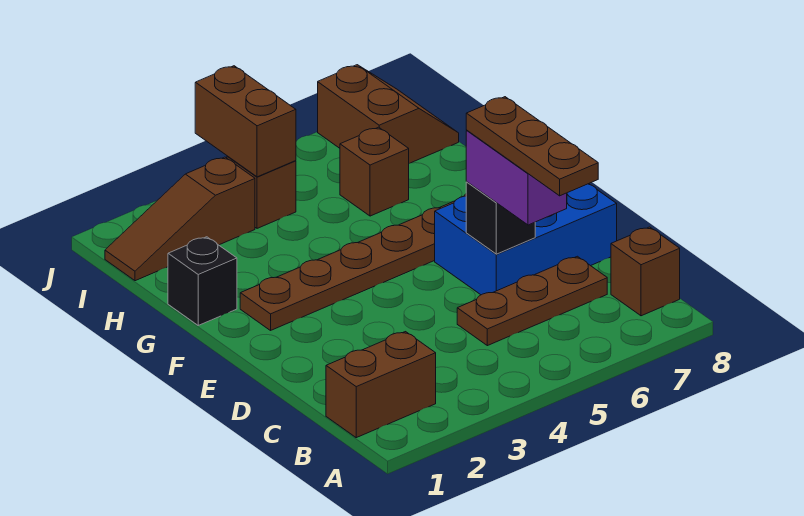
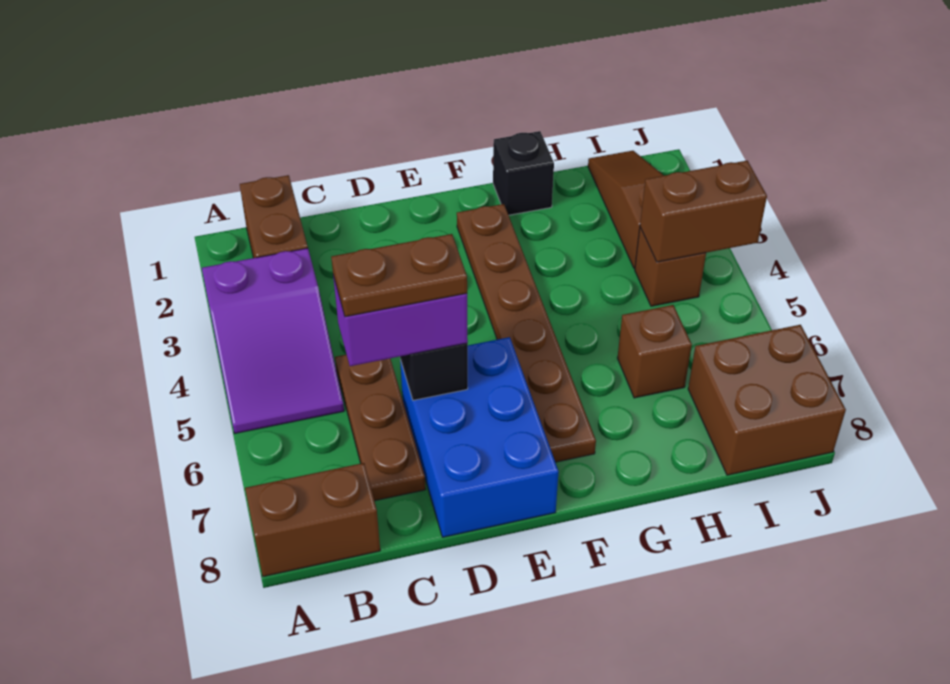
none -> purple 2x3 slope [202,248,344,433]
brown 1x3 plate [466,97,598,196] -> brown 1x2 plate [331,234,467,317]
brown 1x1 brick [611,227,680,316] -> brown 1x2 brick [245,463,380,577]
brown 2x2 slope [318,65,459,163] -> brown 2x2 brick [688,325,846,475]

